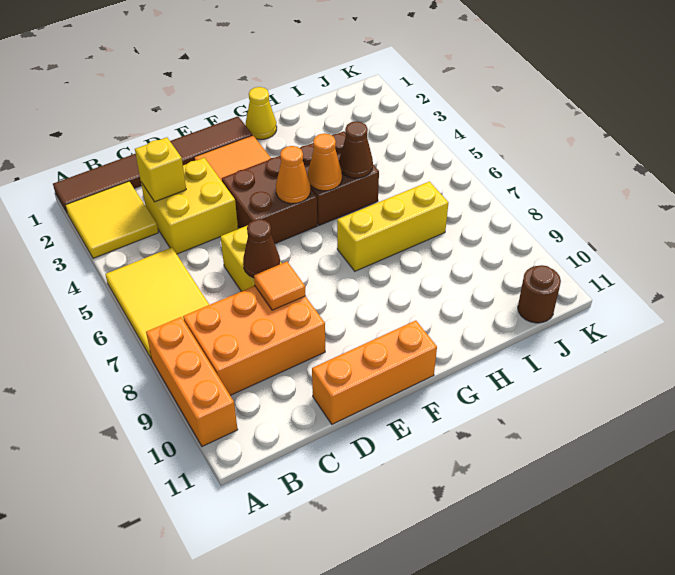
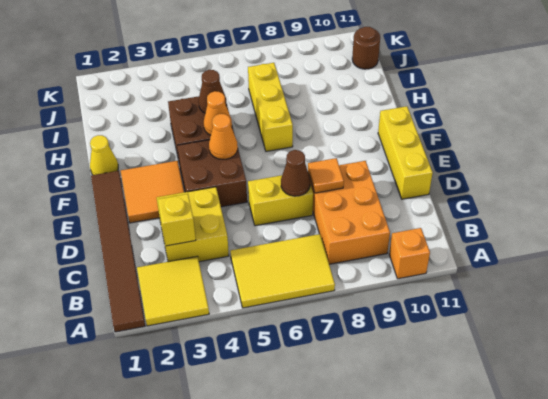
orange 1x3 brick [146,317,238,446] -> orange 1x1 brick [389,228,430,279]
orange 1x3 brick [312,320,437,424] -> yellow 1x3 brick [378,106,433,199]

